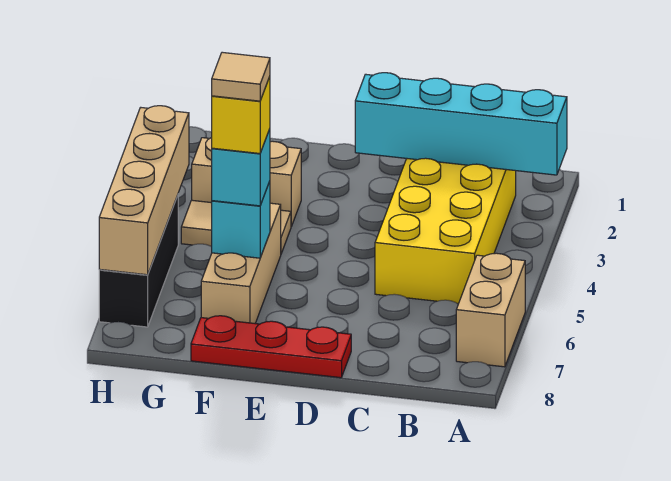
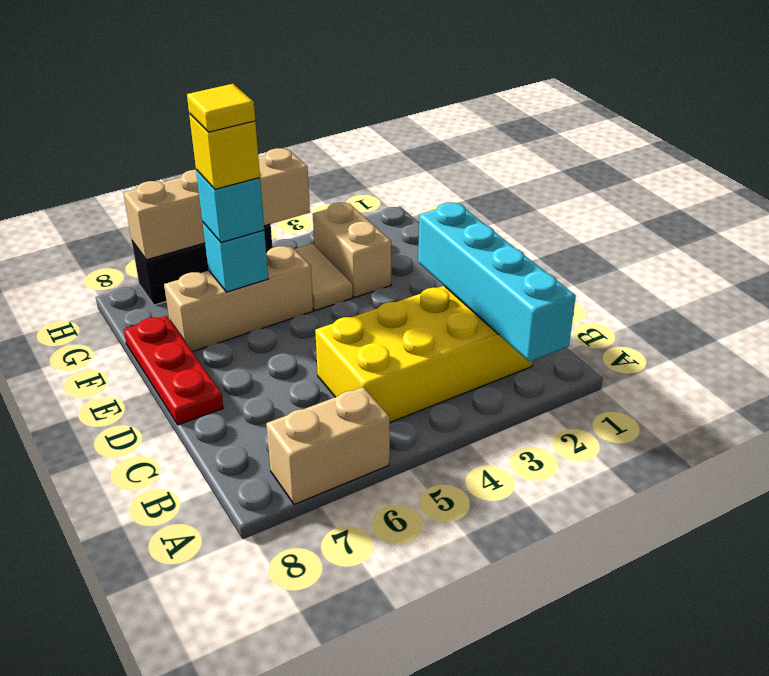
tan 1x1 tile [212,52,270,101] -> yellow 1x1 tile [187,84,255,132]

